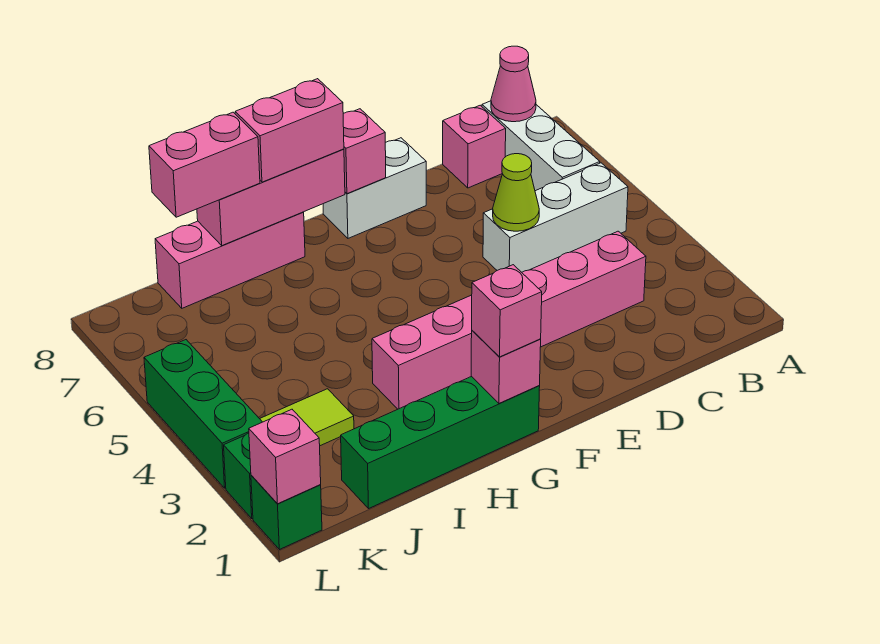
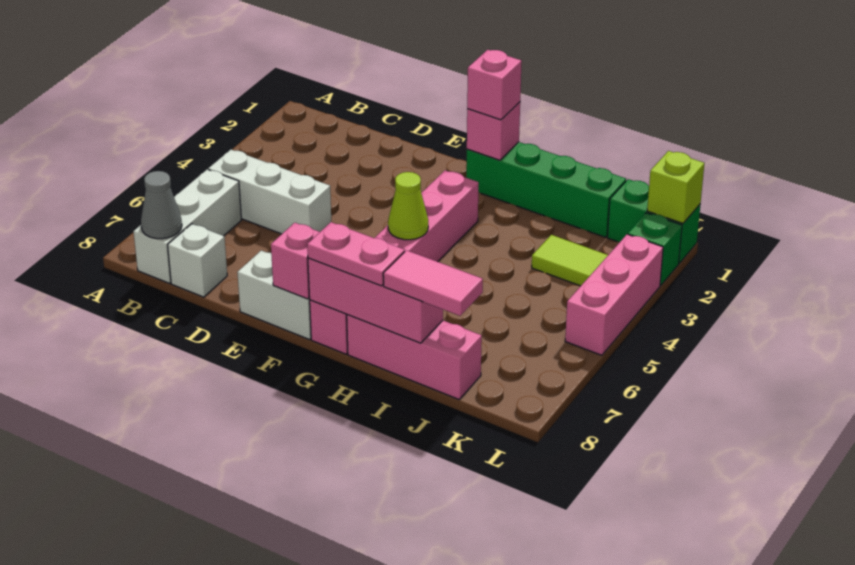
pink 1x1 cone [491,46,536,122] -> grey 1x1 cone [141,171,182,239]
pink 1x6 brick [372,231,646,409] -> pink 1x6 brick turned to [310,170,479,354]
pink 1x1 brick [443,105,506,188] -> white 1x1 brick [168,224,227,297]
lime 1x1 cone [493,154,539,231] -> lime 1x1 cone moved to [388,172,428,240]
pink 1x2 brick [235,79,344,182] -> pink 1x2 plate [307,222,405,286]
pink 1x2 brick [149,112,260,217] -> pink 1x2 tile [383,250,483,316]
green 1x1 brick [251,475,322,550] -> green 1x2 brick [607,179,700,263]
pink 1x1 brick [249,409,321,504] -> lime 1x1 brick [647,151,704,223]
green 1x3 brick [144,340,262,488] -> pink 1x3 brick [565,234,663,355]

